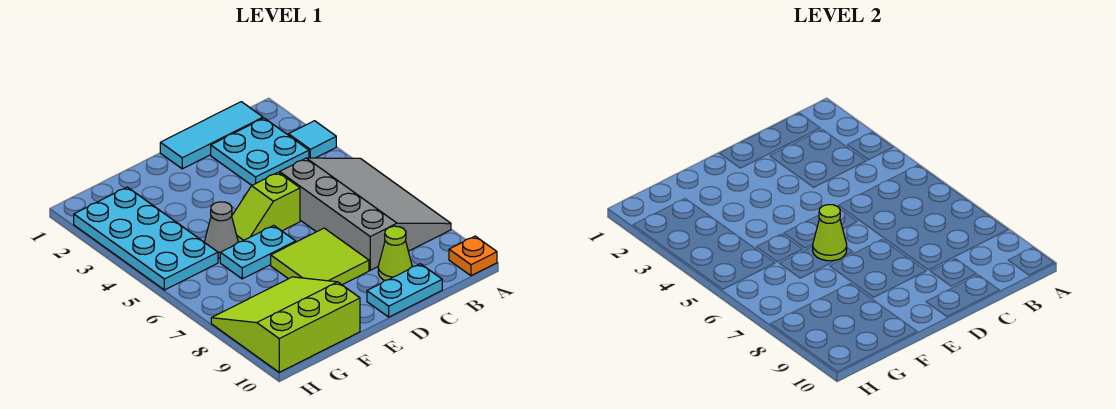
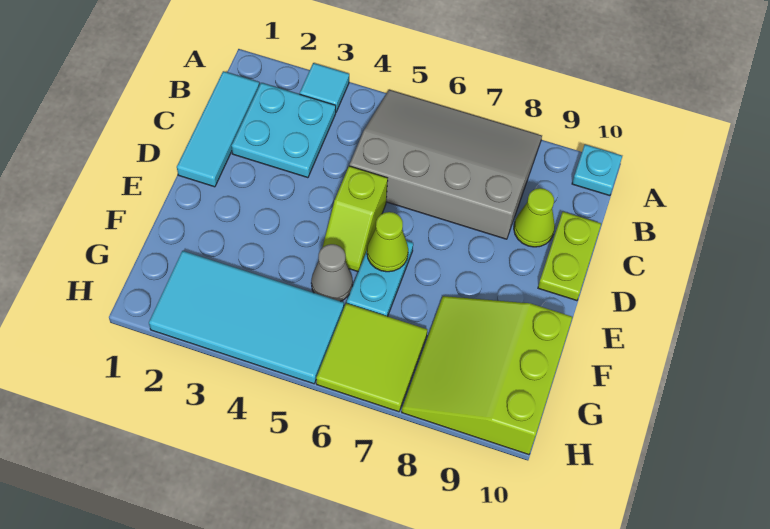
orange 1x1 plate [449,236,497,276] -> cyan 1x1 plate [572,144,622,196]
cyan 1x2 plate [367,264,442,317] -> lime 1x2 plate [538,212,601,301]
lime 2x2 tile [271,228,369,285] -> lime 2x2 tile moved to [316,303,427,412]
cyan 2x4 plate [74,187,218,290] -> cyan 2x4 tile [149,251,344,384]

